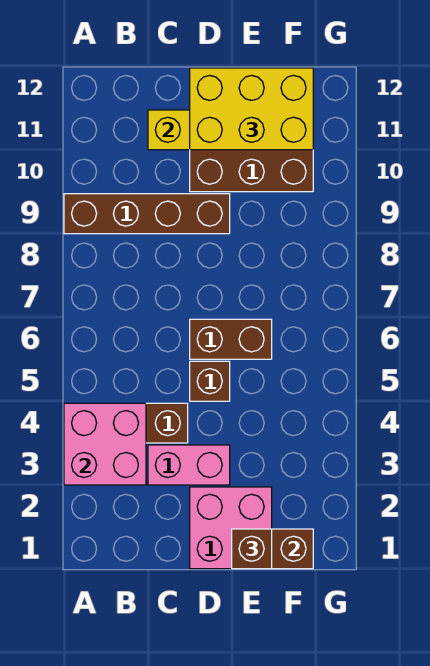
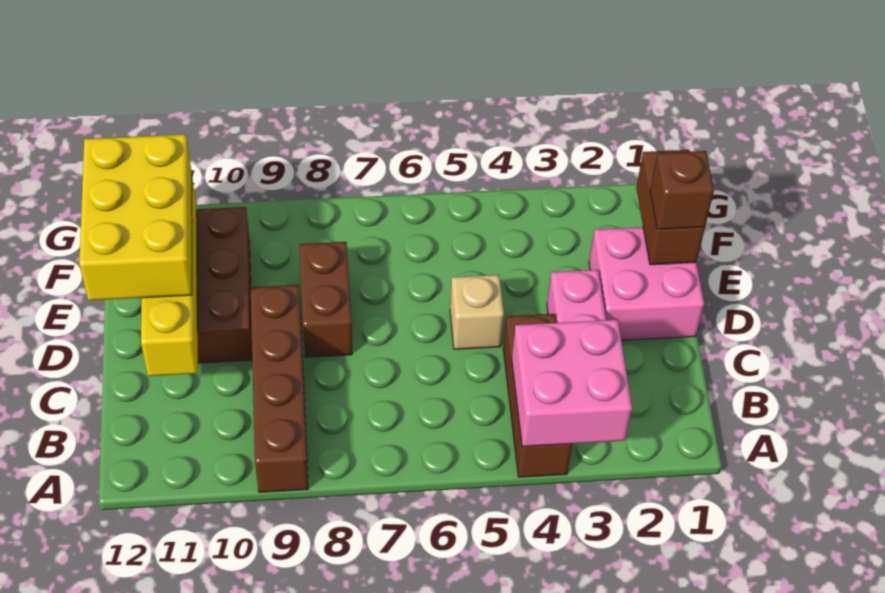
brown 1x1 brick [190,361,230,401] -> tan 1x1 brick [450,275,504,349]
brown 1x2 brick [190,319,272,359] -> brown 1x2 brick moved to [299,242,352,357]

